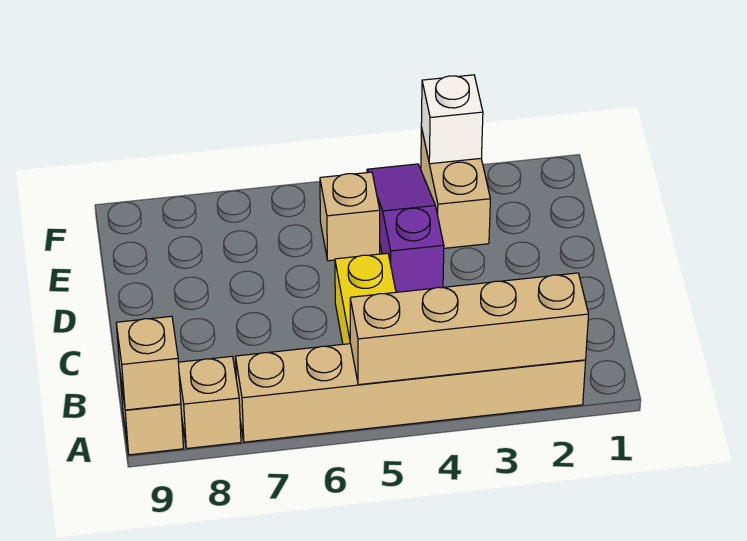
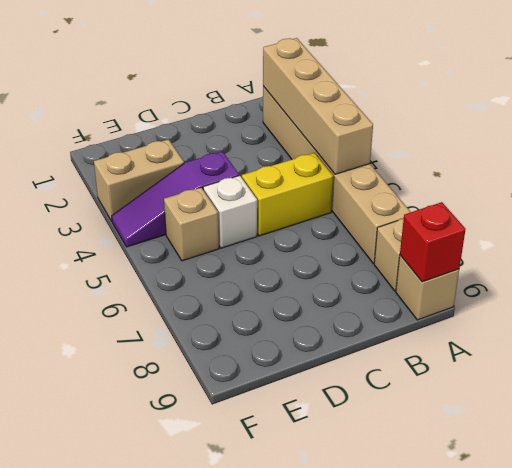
tan 1x1 brick [116,316,181,410] -> red 1x1 brick [400,202,466,282]
white 1x1 brick [421,75,483,164] -> white 1x1 brick moved to [203,176,257,248]

